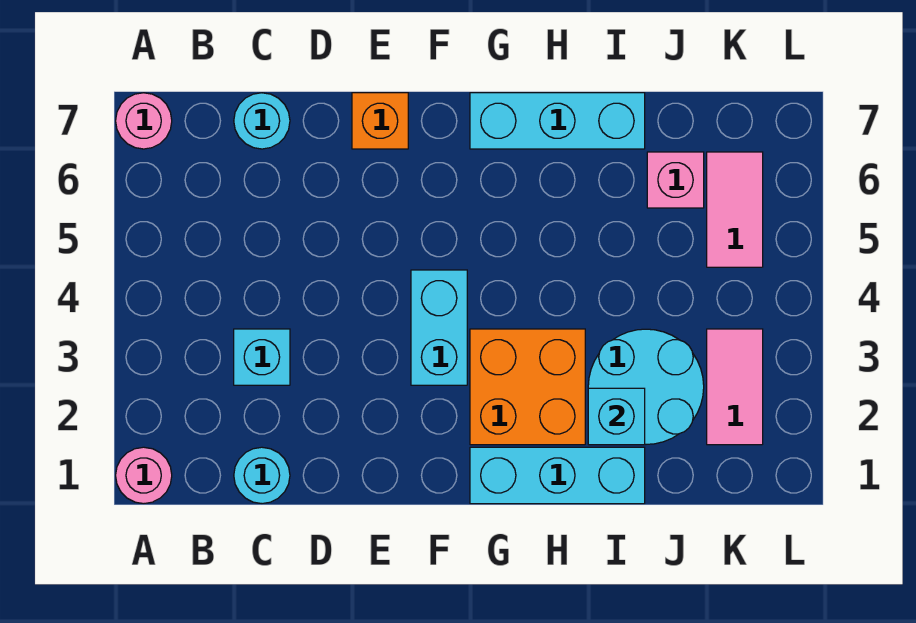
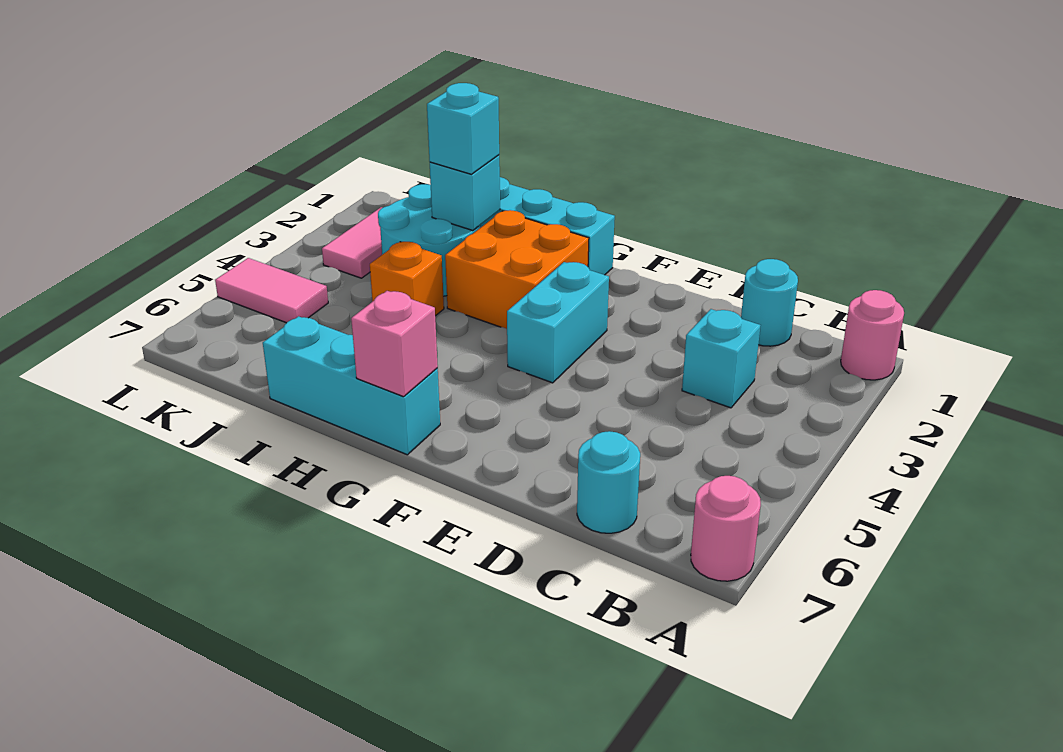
orange 1x1 brick [352,93,408,149] -> orange 1x1 brick moved to [370,242,444,316]
none -> cyan 1x1 brick [427,83,499,174]
pink 1x1 brick [647,152,704,208] -> pink 1x1 brick moved to [351,291,438,397]
pink 1x2 tile [707,152,763,267] -> pink 1x2 tile turned to [215,258,328,323]

